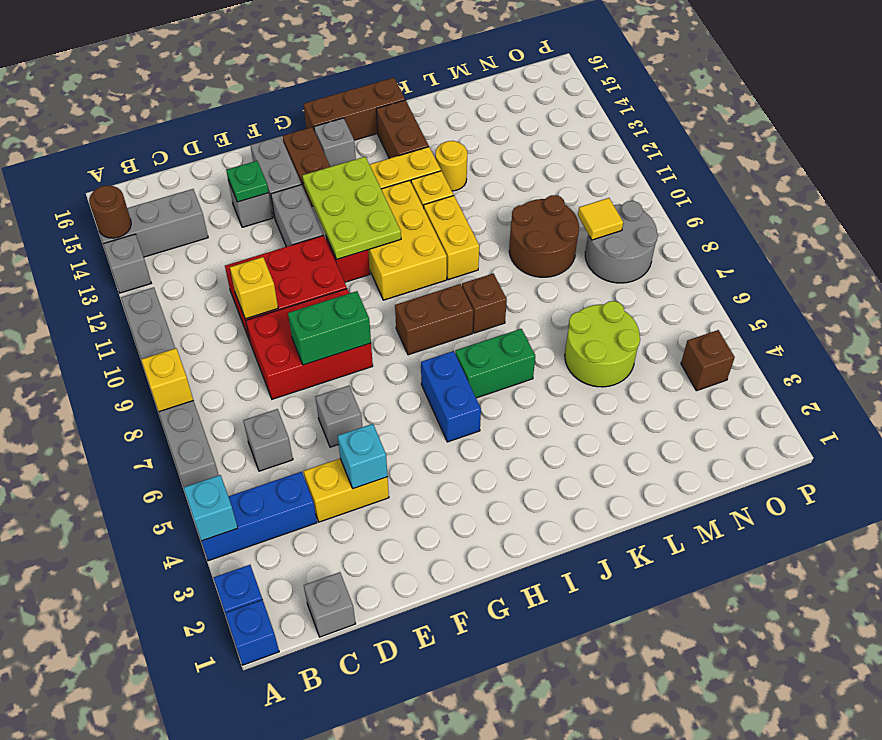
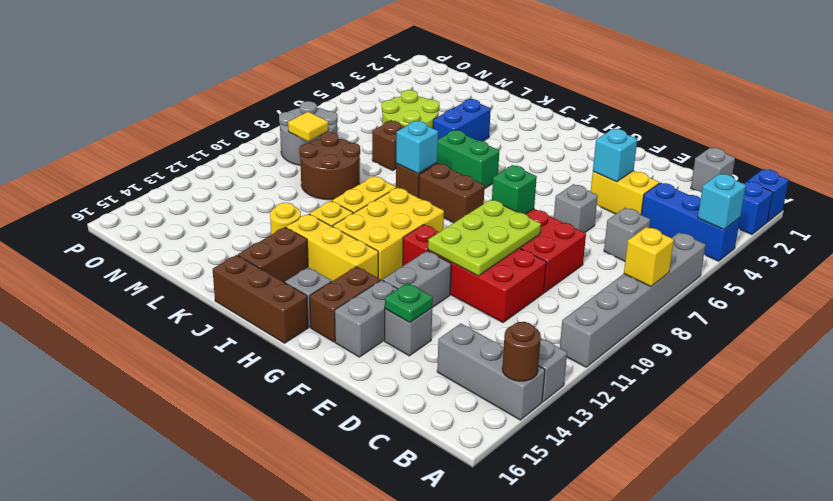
yellow 1x1 brick [230,257,278,319] -> none
green 1x2 brick [288,291,371,365] -> green 1x1 brick [492,165,537,214]
lime 2x3 plate [302,157,401,259] -> lime 2x3 plate moved to [428,200,541,276]
blue 1x2 brick [421,351,481,442] -> blue 1x2 brick moved to [433,99,491,141]
none -> cyan 1x1 brick [396,121,438,174]
brown 1x1 brick [681,330,735,391] -> brown 1x1 brick moved to [372,121,404,170]

